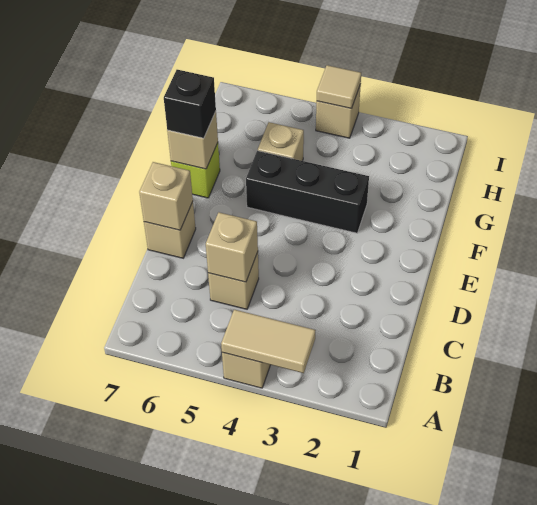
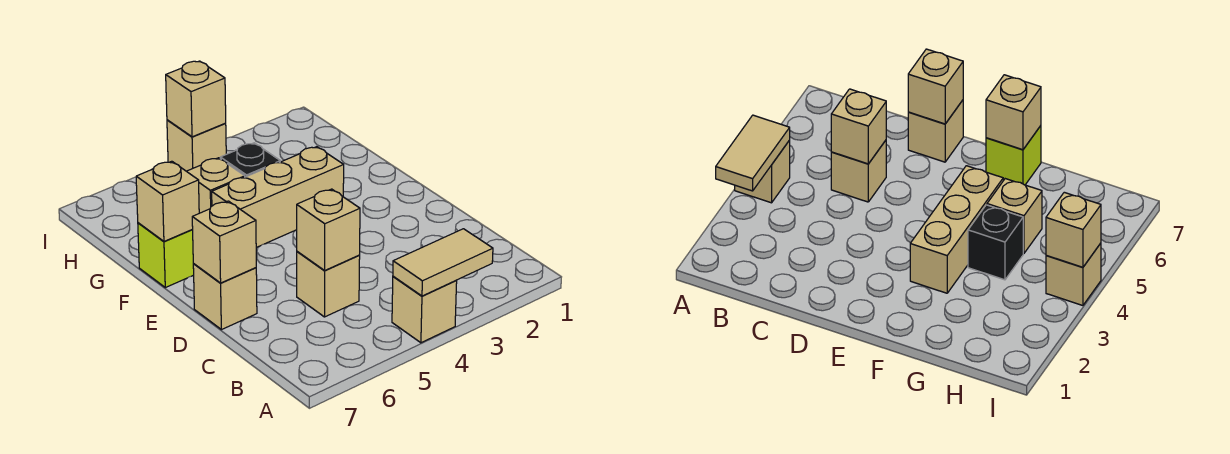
black 1x3 brick [246,151,369,233] -> tan 1x3 brick [212,147,344,247]
black 1x1 brick [164,70,216,138] -> black 1x1 brick moved to [220,143,280,177]
tan 1x1 tile [317,65,361,109] -> tan 1x1 brick [166,61,226,137]

